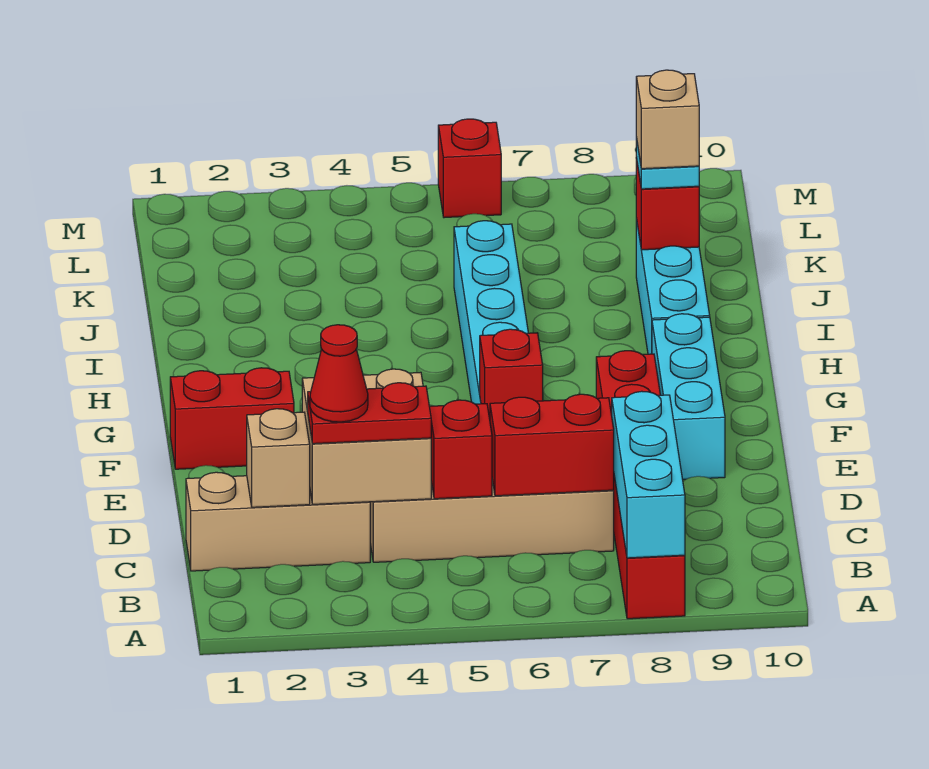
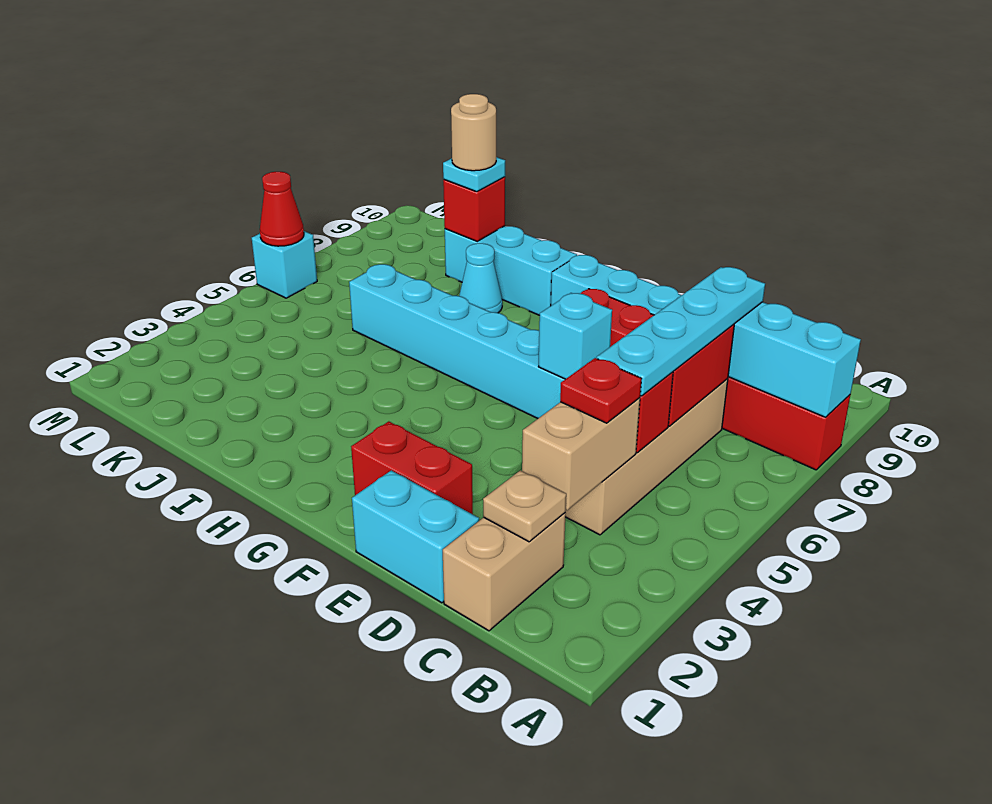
tan 1x3 brick [186,472,370,571] -> tan 1x2 brick [443,513,566,631]
tan 1x1 brick [247,409,310,507] -> tan 1x1 plate [483,470,566,542]
tan 2x2 brick [302,369,431,504] -> tan 1x2 brick [522,398,640,510]
red 1x2 plate [308,383,431,444] -> red 1x1 plate [560,358,641,423]
red 1x1 cone [310,325,368,422] -> red 1x1 cone moved to [260,172,304,246]
none -> cyan 1x4 plate [597,267,765,396]
none -> cyan 1x2 brick [352,470,479,603]
red 1x1 brick [480,329,543,419] -> cyan 1x1 brick [539,293,612,379]
red 1x2 brick [170,368,294,469] -> red 1x2 brick turned to [351,421,473,514]
none -> cyan 1x1 cone [459,243,502,313]
tan 1x1 brick [636,70,699,169] -> tan 1x1 round brick [451,94,496,171]
red 1x1 brick [438,119,501,218] -> cyan 1x1 brick [252,231,317,298]

